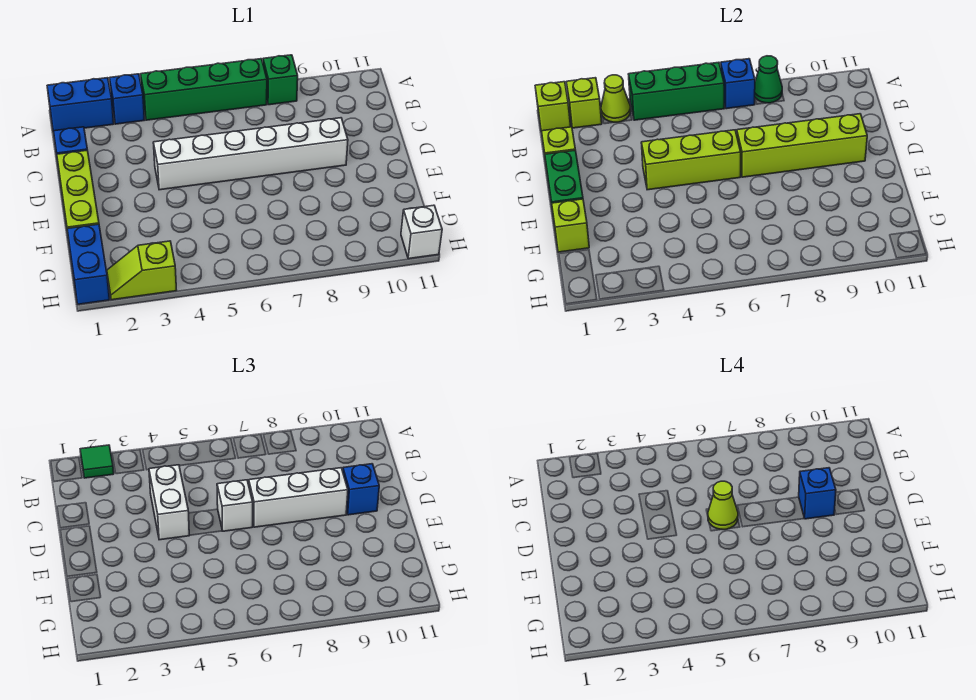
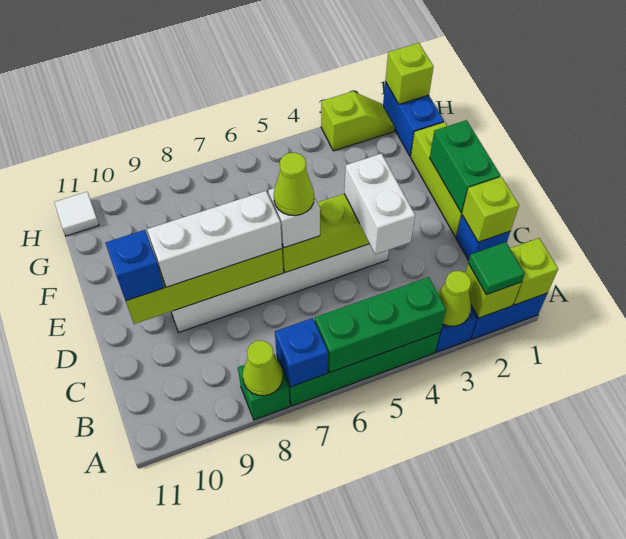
green 1x1 cone [755,56,782,103] -> lime 1x1 cone [243,340,283,396]
blue 1x1 brick [799,468,836,519] -> none
lime 1x1 brick [552,199,589,252] -> lime 1x1 brick moved to [385,43,434,104]
white 1x1 brick [401,205,442,259] -> white 1x1 tile [54,192,99,236]

